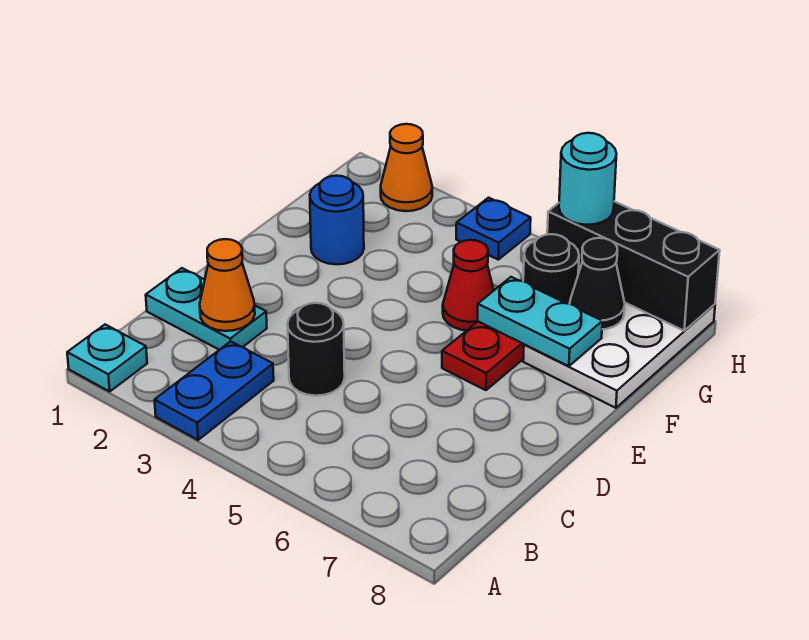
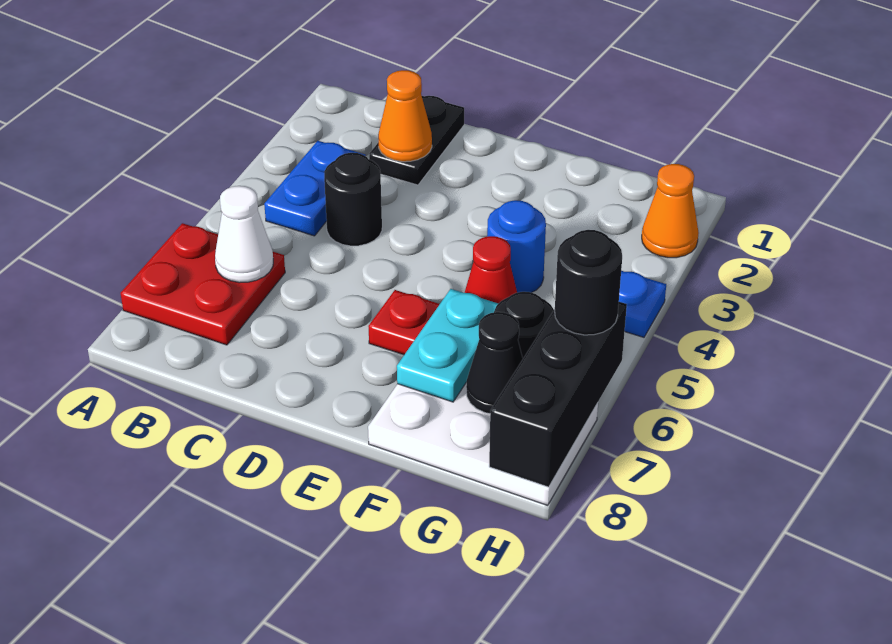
cyan 1x1 plate [67,325,147,391] -> none
blue 1x2 plate [155,341,274,440] -> blue 1x2 plate turned to [264,141,366,236]
none -> red 2x2 plate [121,223,285,345]
none -> white 1x1 cone [215,186,273,283]
cyan 1x2 plate [146,268,267,350] -> black 1x2 plate [369,96,464,185]
blue 1x1 round brick [310,176,364,264] -> blue 1x1 round brick moved to [487,200,546,293]
cyan 1x1 round brick [559,133,617,225] -> black 1x1 round brick [555,230,622,335]

